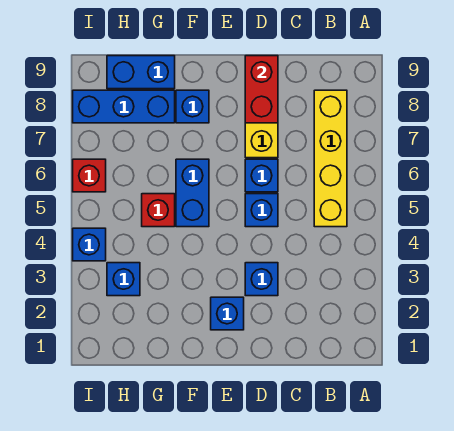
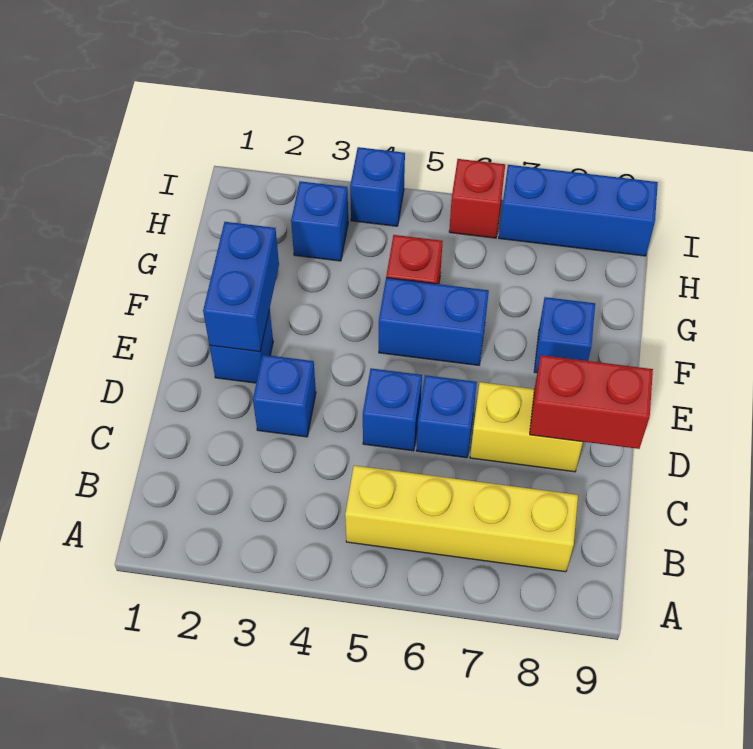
blue 1x3 brick [73,90,175,123] -> blue 1x3 brick turned to [499,165,658,256]
blue 1x2 brick [107,56,175,89] -> blue 1x2 brick moved to [203,222,279,352]

